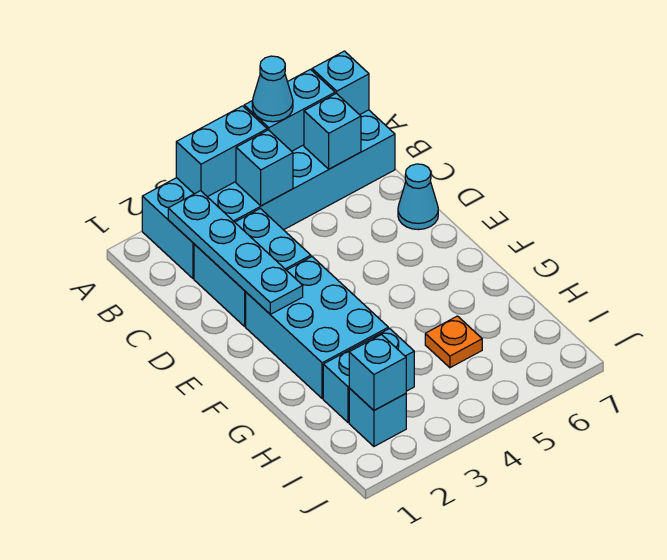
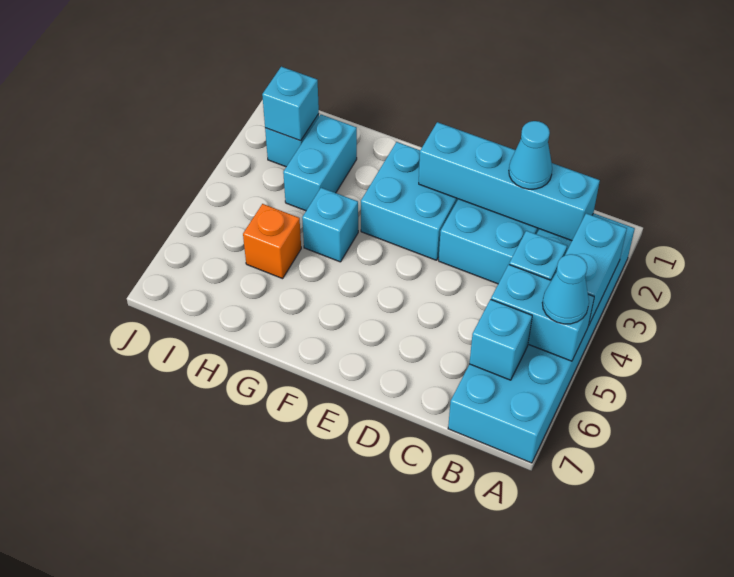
cyan 1x2 brick [244,69,335,151] -> cyan 1x2 brick turned to [491,265,594,361]
cyan 1x1 brick [312,51,369,115] -> cyan 1x1 brick moved to [302,188,358,262]
cyan 1x4 plate [168,191,303,314] -> cyan 1x4 brick [419,122,600,241]
cyan 1x1 cone [398,164,438,230] -> cyan 1x1 cone moved to [509,121,552,189]
cyan 2x3 brick [246,257,388,399] -> cyan 2x2 brick [361,142,458,260]
orange 1x1 plate [425,316,482,368] -> orange 1x1 brick [243,204,301,279]

